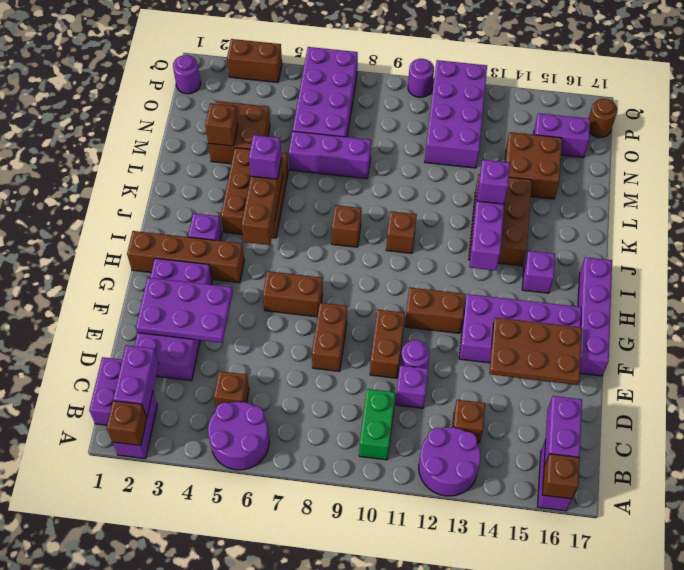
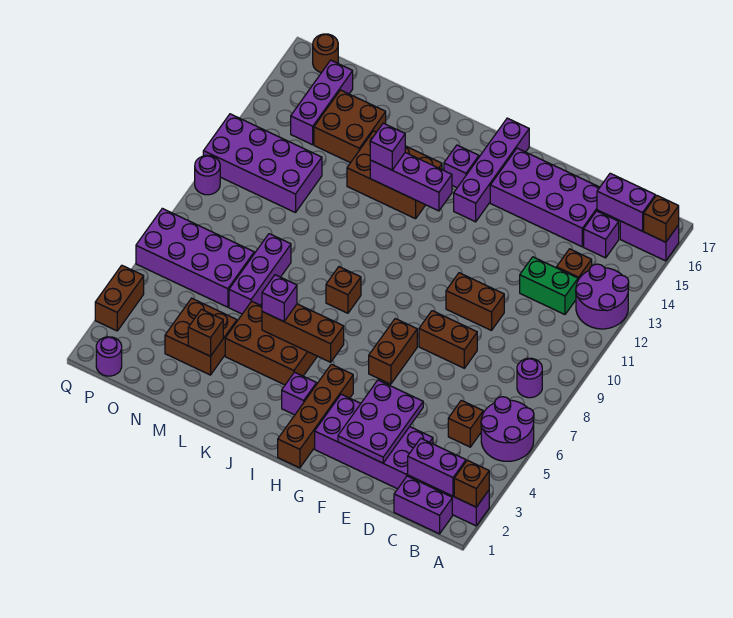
green 1x2 brick [359,389,395,460] -> green 1x2 brick moved to [520,257,578,315]
purple 1x1 brick [396,365,428,408] -> purple 1x1 brick moved to [584,211,619,258]
purple 1x1 round brick [400,340,430,368] -> purple 1x1 round brick moved to [517,358,542,398]
brown 2x3 plate [489,318,582,385] -> none
purple 2x4 brick [459,294,581,363] -> purple 2x4 brick turned to [490,148,606,247]
purple 1x4 brick [578,257,612,376] -> purple 1x4 brick turned to [454,118,529,222]
brown 1x2 brick [405,288,465,333] -> none
brown 1x1 brick [386,211,417,253] -> none
purple 1x2 brick [533,113,590,158] -> purple 1x3 brick [291,60,353,145]

